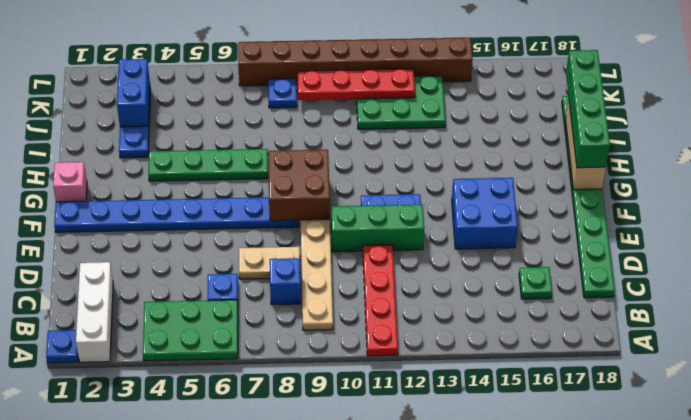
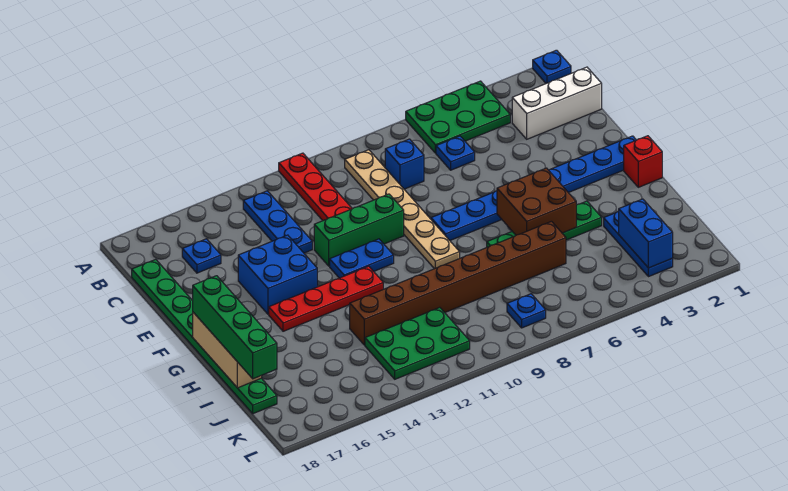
white 1x3 brick [76,262,113,362] -> white 1x3 brick turned to [512,67,602,139]
none -> blue 1x3 plate [243,191,312,253]
green 1x1 plate [519,267,552,299] -> blue 1x1 plate [182,239,221,273]
tan 1x2 plate [239,247,300,279] -> none
brown 2x2 brick [268,150,330,221] -> brown 2x2 brick moved to [497,168,576,235]
pink 1x1 brick [53,162,87,202] -> red 1x1 brick [624,136,662,187]
red 1x4 plate [297,69,415,100] -> red 1x4 plate moved to [269,266,383,331]
brown 1x8 brick [238,38,473,86] -> brown 1x8 brick moved to [350,221,566,345]

